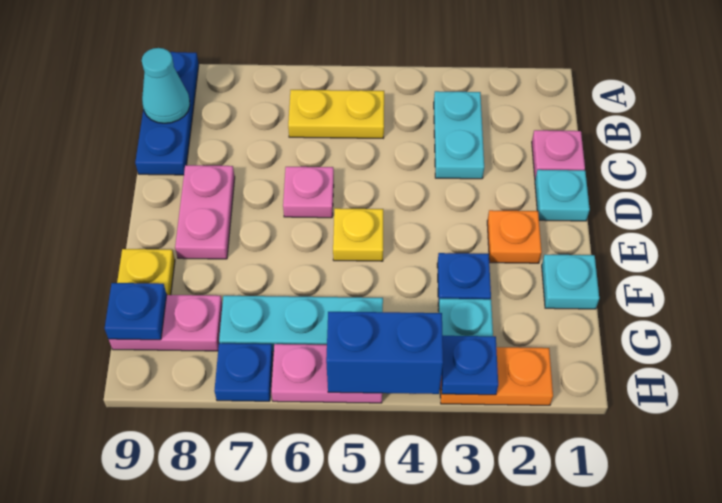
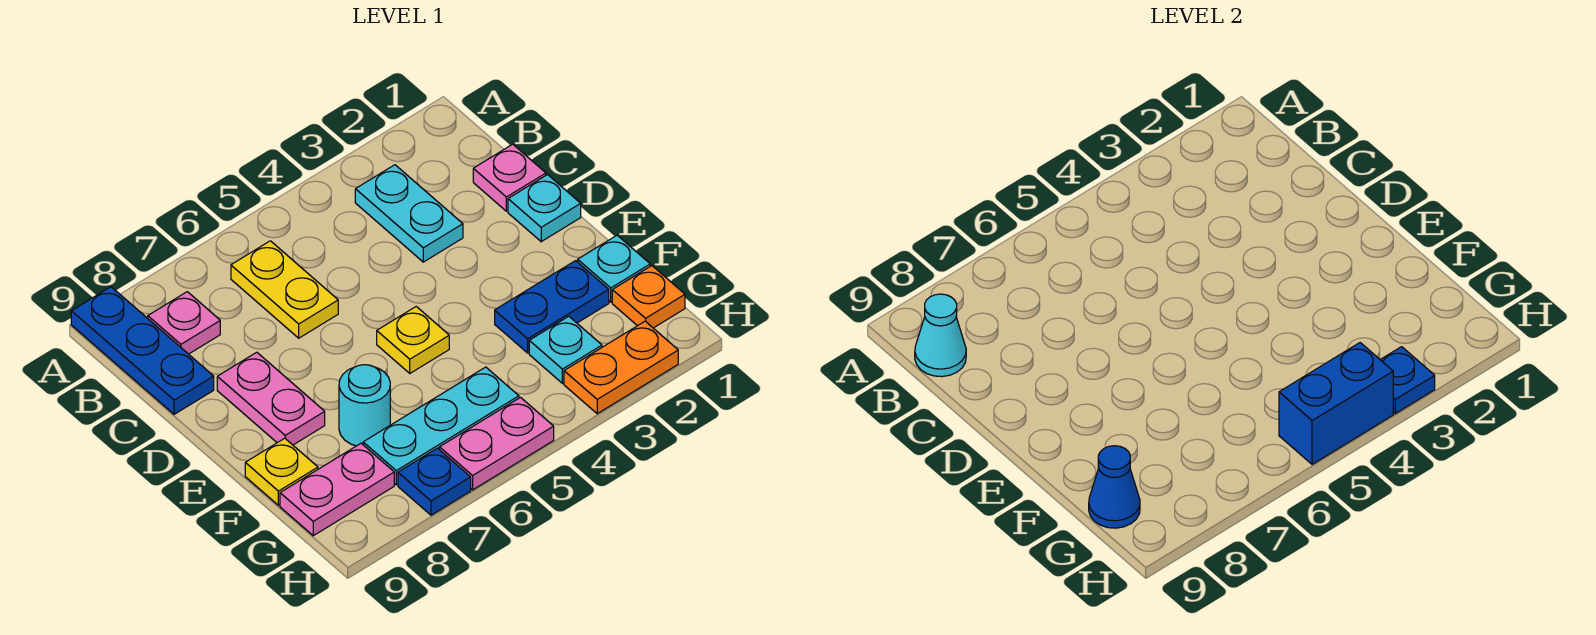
yellow 1x2 plate [288,90,384,138] -> yellow 1x2 plate turned to [231,241,338,338]
pink 1x1 plate [283,167,334,218] -> pink 1x1 plate moved to [148,292,220,354]
orange 1x1 plate [487,210,542,263] -> orange 1x1 plate moved to [612,266,685,328]
blue 1x1 plate [437,253,491,307] -> blue 1x2 plate [495,261,609,353]
none -> cyan 1x1 round brick [339,365,390,446]
blue 1x1 plate [105,283,167,340] -> blue 1x1 cone [1089,446,1140,528]

